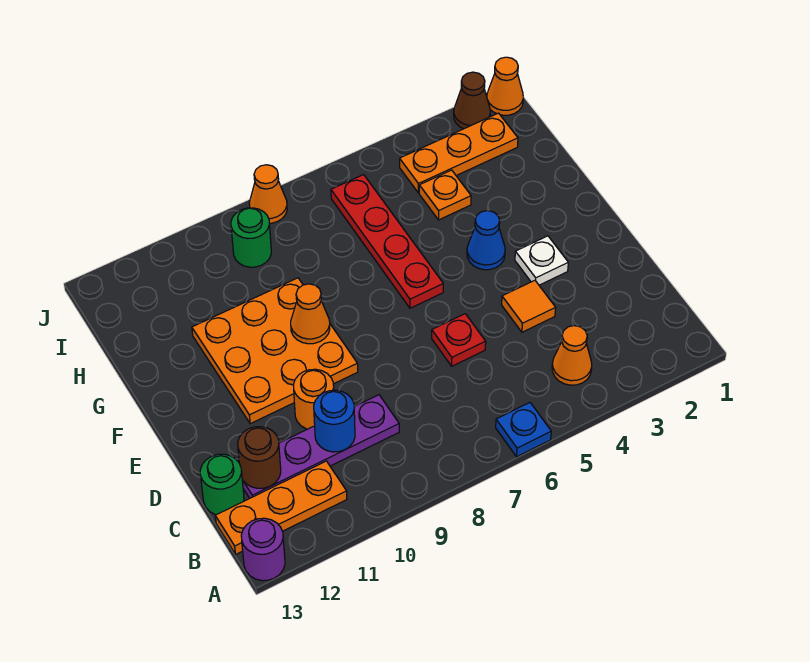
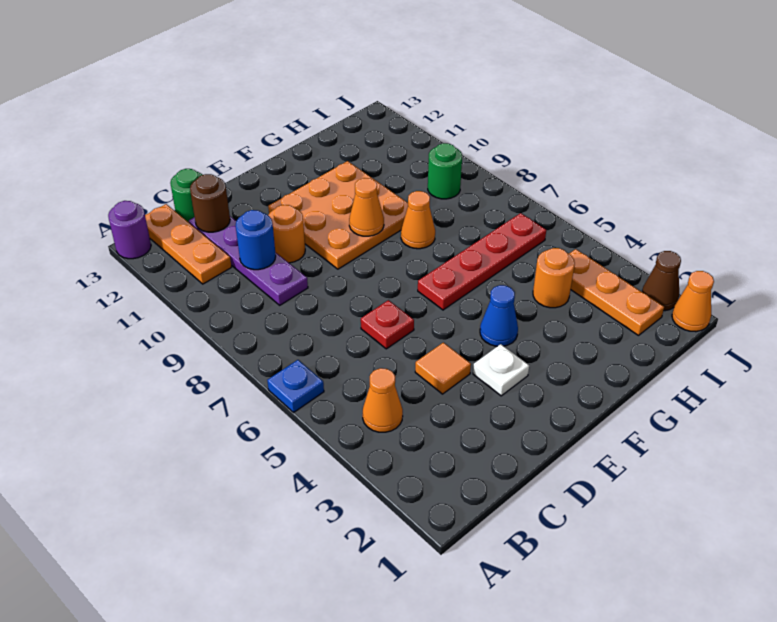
orange 1x1 plate [419,170,471,220] -> orange 1x1 round brick [533,248,575,308]
orange 1x1 cone [249,165,287,223] -> orange 1x1 cone moved to [401,191,435,249]

